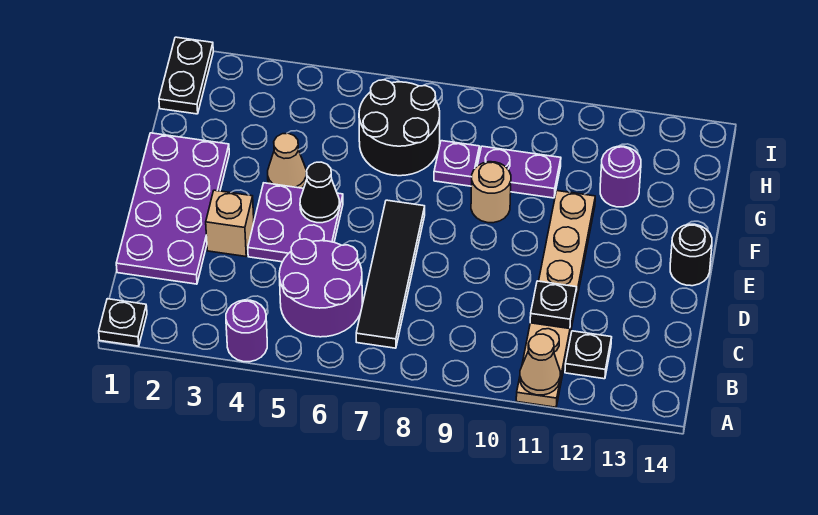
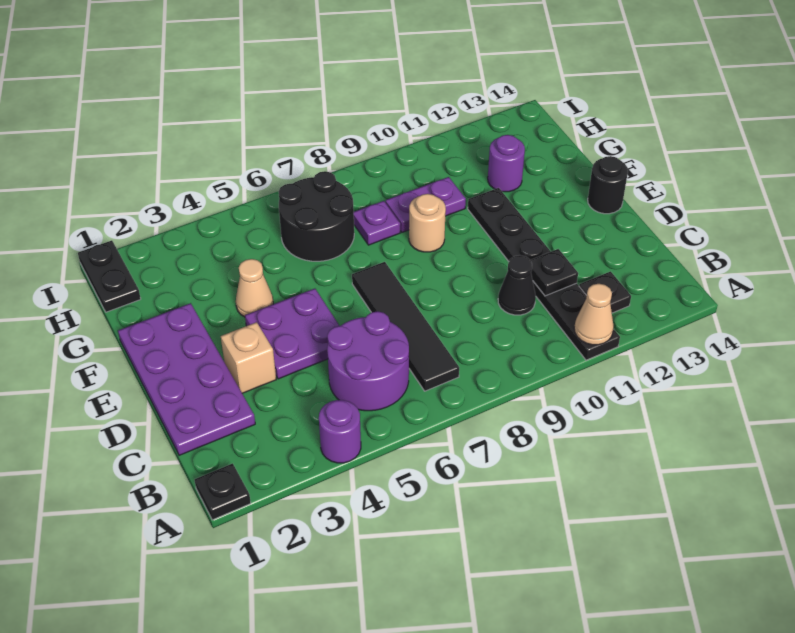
tan 1x6 plate [516,191,595,407] -> black 1x6 plate [468,188,620,360]
black 1x1 cone [300,162,340,223] -> black 1x1 cone moved to [498,255,536,315]

